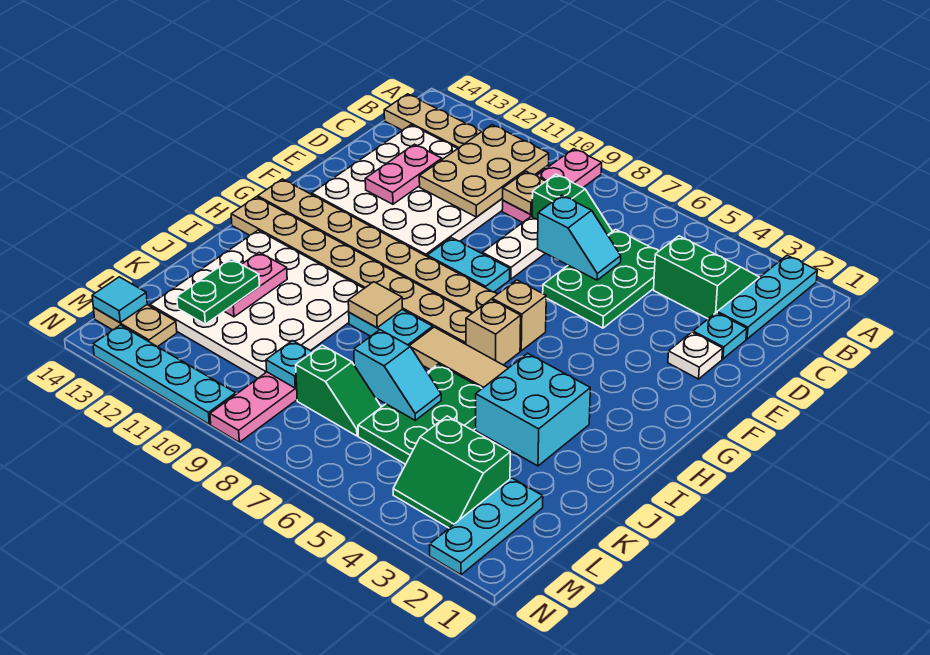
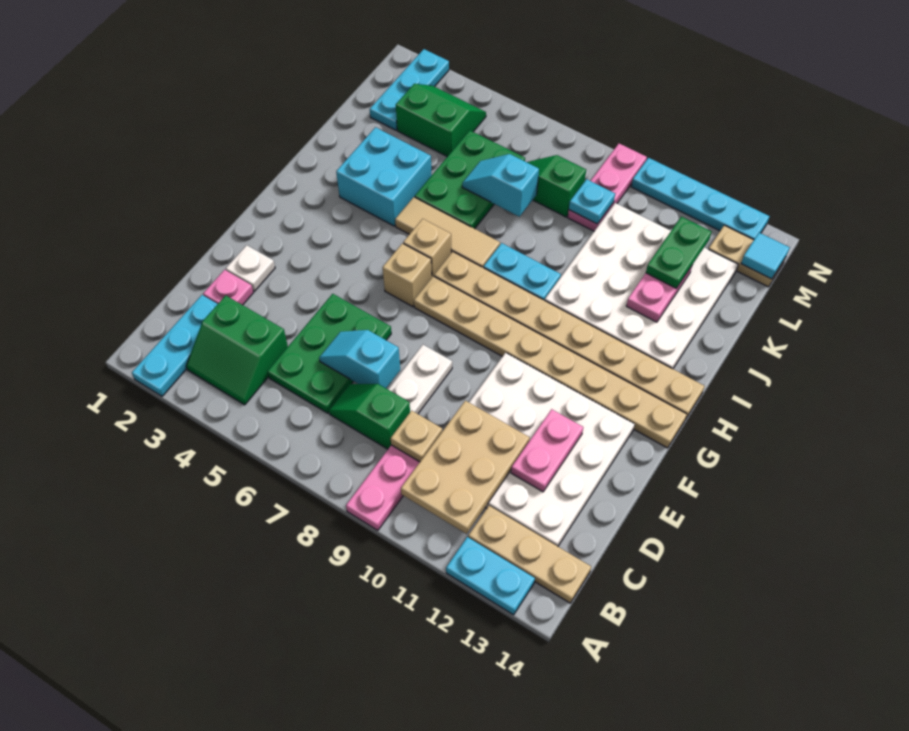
cyan 1x1 plate [693,313,747,359] -> pink 1x1 plate [203,270,253,305]
cyan 1x2 plate [427,238,510,292] -> cyan 1x2 plate moved to [446,537,535,615]
tan 1x1 tile [348,282,402,328] -> none

